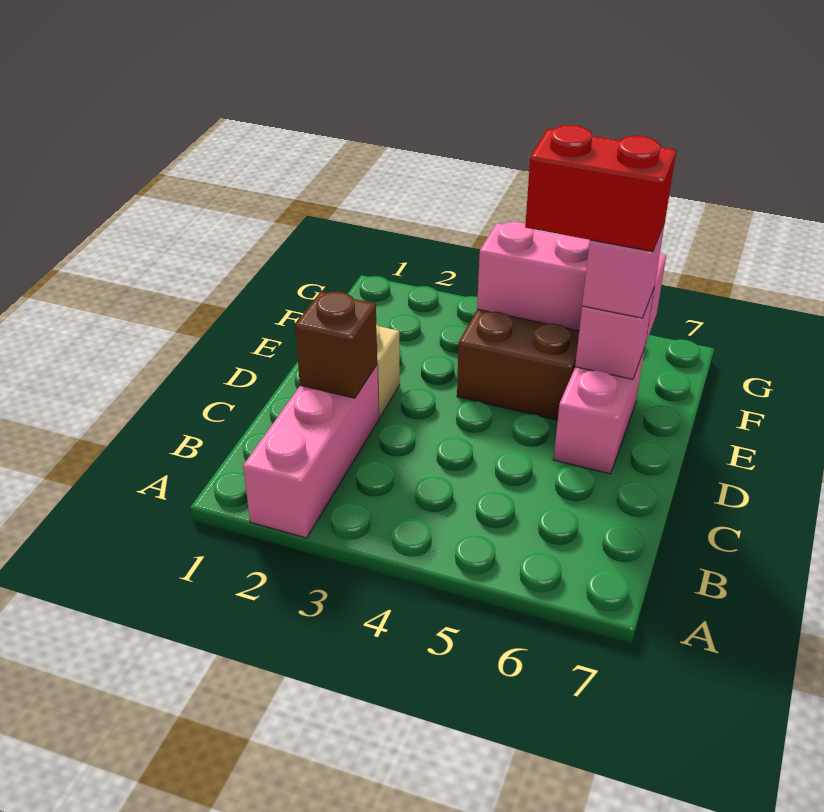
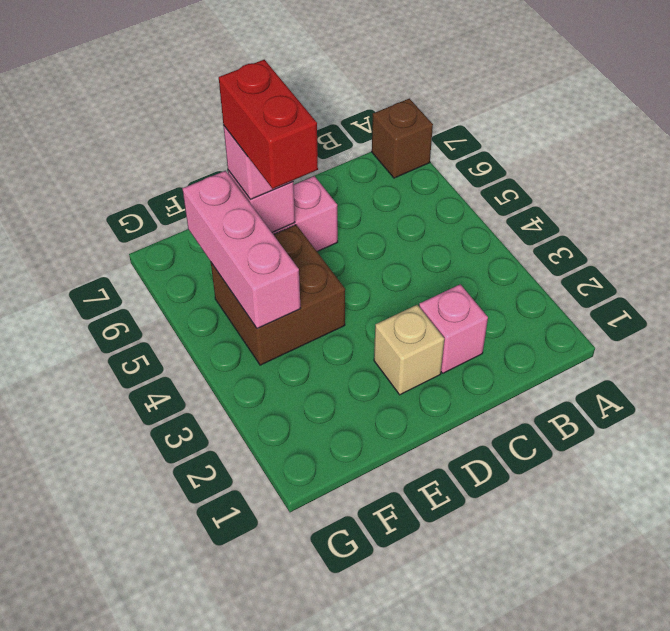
pink 1x3 brick [243,365,379,538] -> pink 1x1 brick [419,284,488,373]
brown 1x1 brick [295,292,377,398] -> brown 1x1 brick moved to [372,98,433,178]

